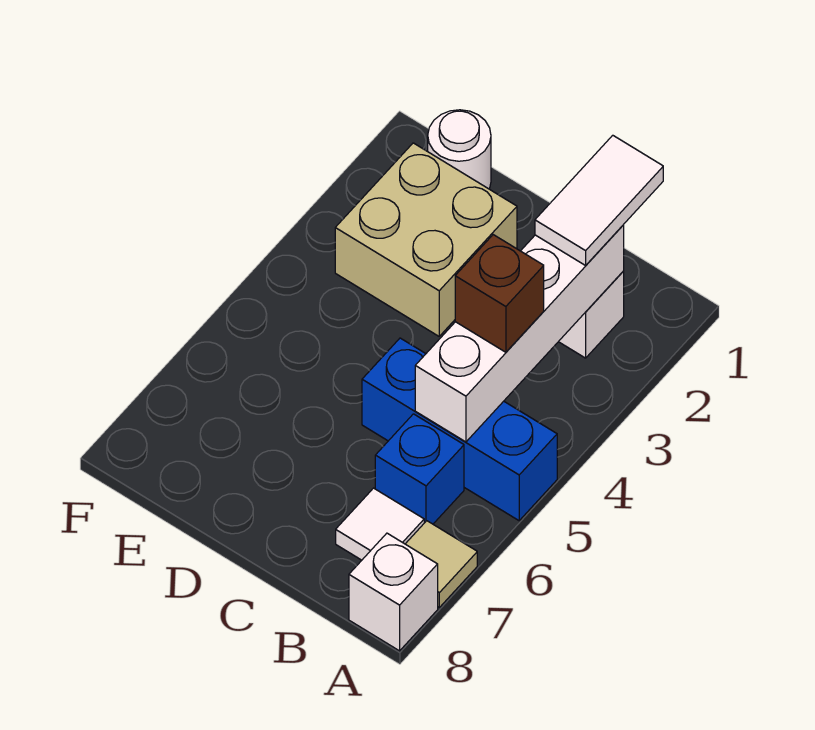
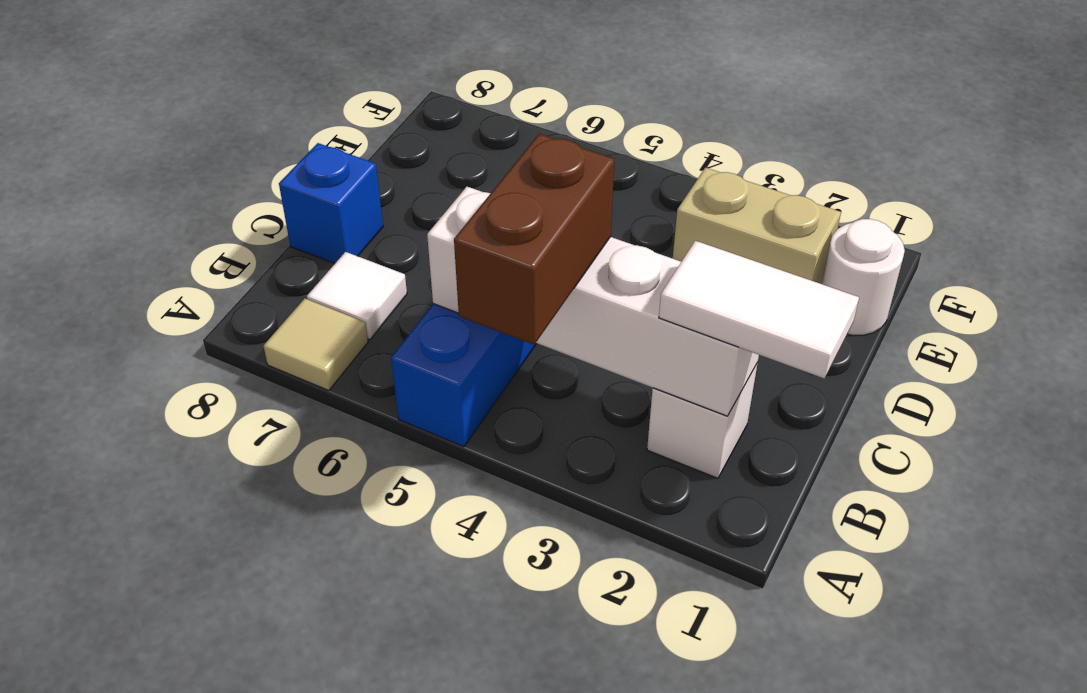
white 1x1 brick [349,533,438,651] -> none
brown 1x1 brick [455,235,544,352] -> brown 1x2 brick [454,134,614,345]
blue 1x1 brick [375,414,464,524] -> blue 1x1 brick moved to [279,143,383,264]
tan 2x2 brick [335,143,517,336] -> tan 1x2 brick [673,168,841,284]

